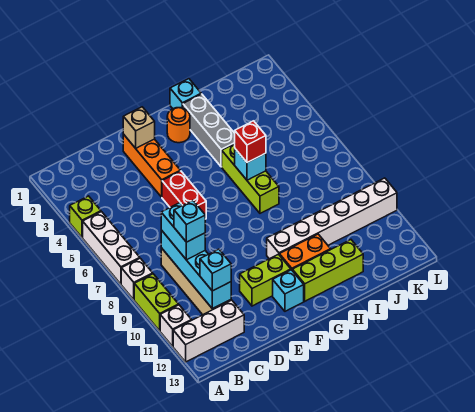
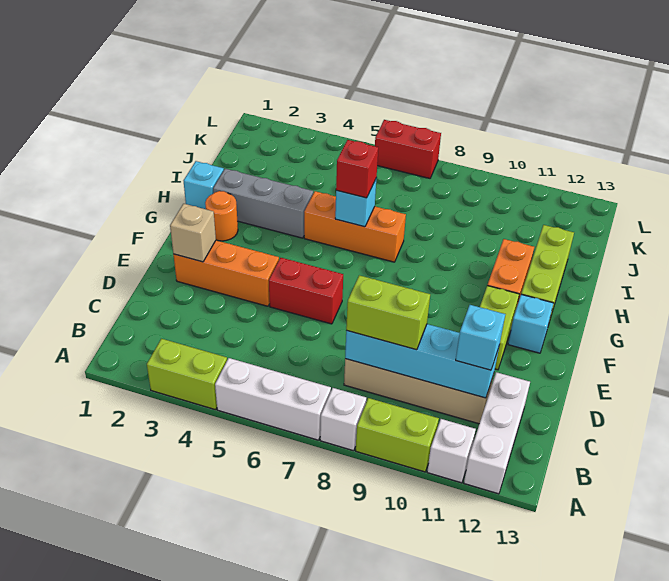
lime 1x1 brick [70,196,101,238] -> lime 1x2 brick [147,339,227,410]
cyan 1x2 brick [161,203,205,260] -> lime 1x2 brick [346,275,430,350]
cyan 1x1 brick [174,201,205,242] -> none
white 1x6 brick [267,178,397,259] -> none
lime 1x3 brick [222,144,279,213] -> orange 1x3 brick [304,191,406,262]
none -> red 1x2 brick [375,120,441,178]

